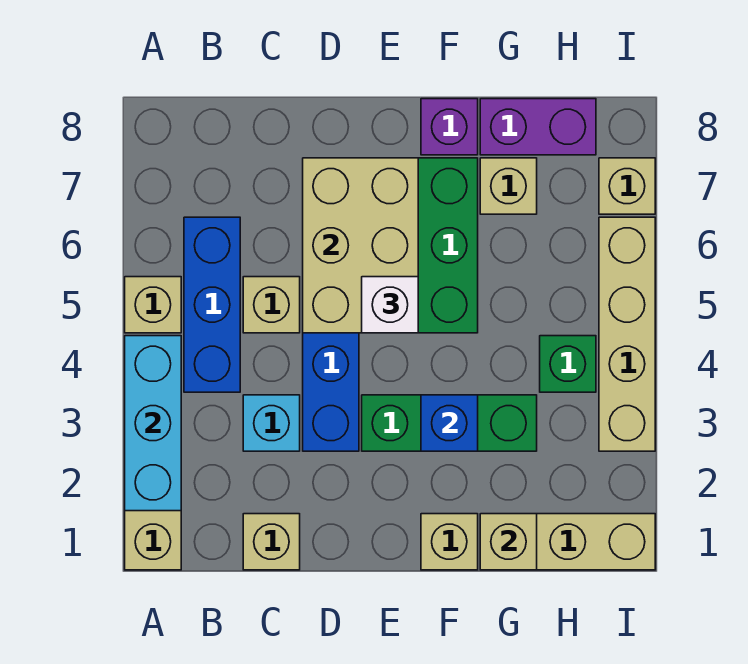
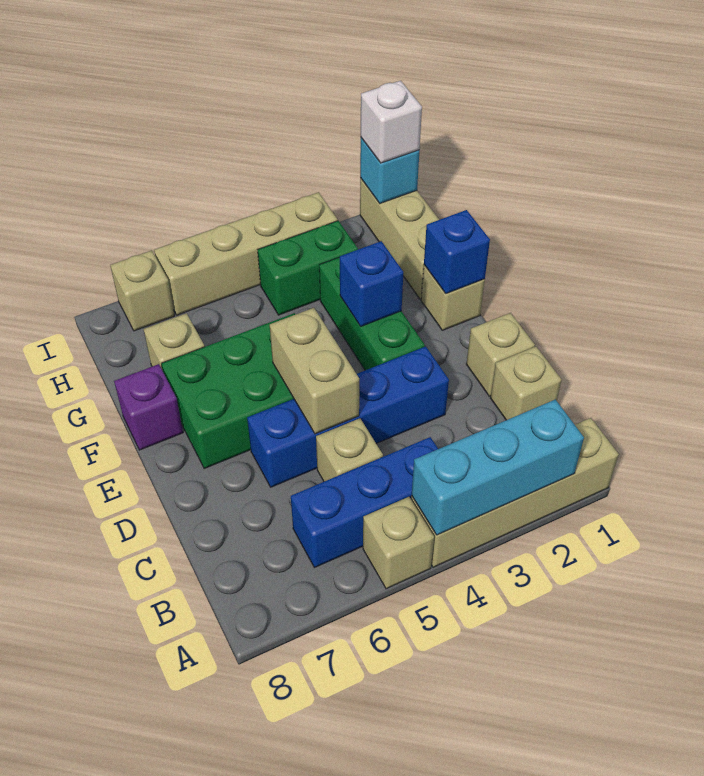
cyan 1x1 brick [243,395,300,451] -> cyan 1x1 brick moved to [360,138,419,203]
tan 2x3 brick [303,158,418,333] -> tan 1x2 brick [270,308,359,434]
white 1x1 brick [362,277,418,333] -> white 1x1 brick moved to [361,81,422,163]
none -> blue 1x1 brick [424,210,490,294]
tan 1x1 brick [480,514,537,570] -> tan 1x1 brick moved to [466,313,535,396]
purple 1x2 brick [480,99,596,155] -> none
green 1x1 brick [540,336,596,392] -> green 1x2 brick [258,221,358,315]

